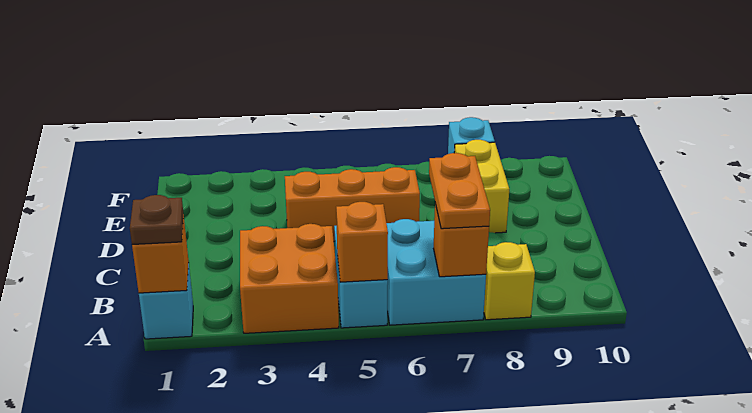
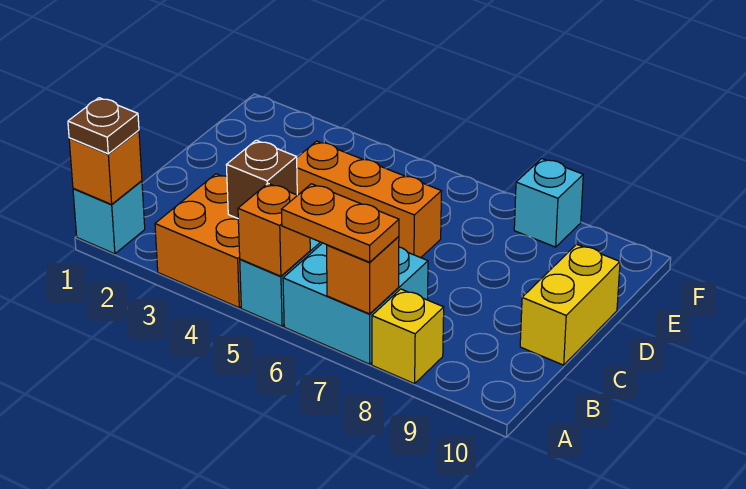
orange 1x2 plate [429,153,490,229] -> orange 1x2 plate turned to [281,184,399,262]
none -> brown 1x1 brick [227,140,297,218]
yellow 1x2 brick [454,140,509,233] -> yellow 1x2 brick moved to [520,244,620,365]

